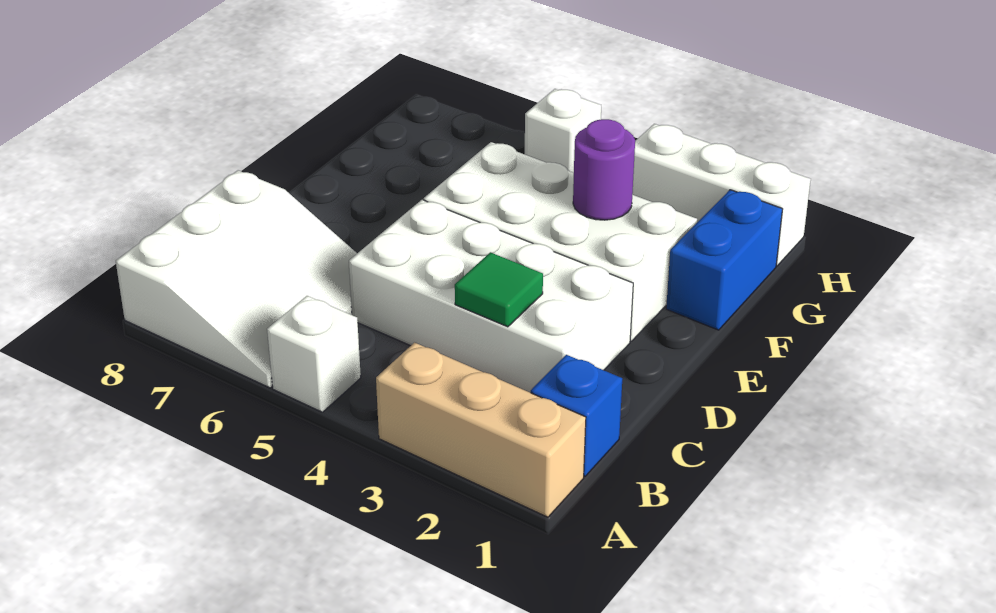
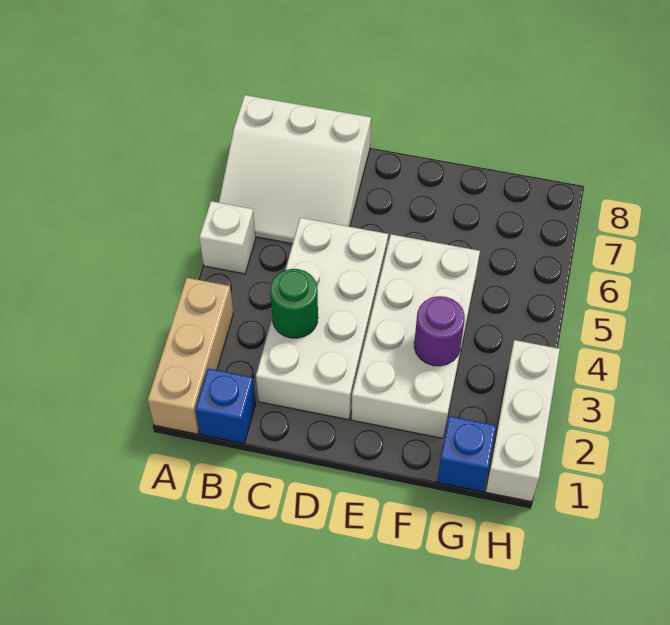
green 1x1 tile [455,252,543,327] -> green 1x1 round brick [270,269,318,338]
blue 1x2 brick [666,190,783,330] -> blue 1x1 brick [437,416,496,492]
white 1x1 brick [525,89,601,173] -> none

